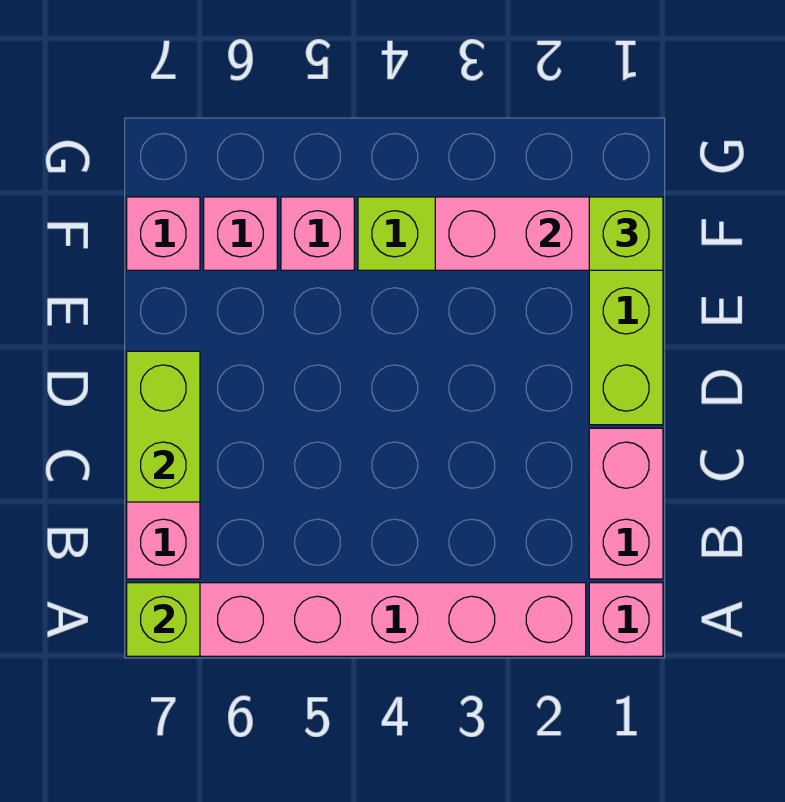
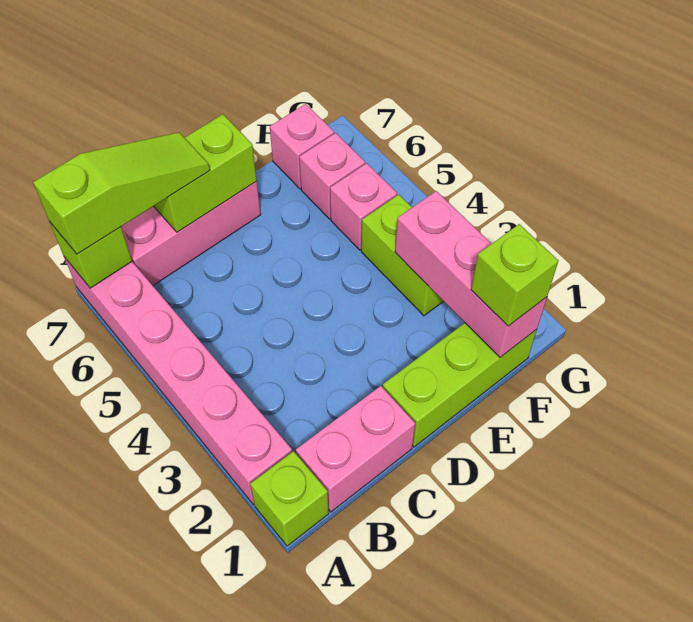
pink 1x1 brick [589,583,663,656] -> lime 1x1 brick [250,451,329,546]
none -> lime 1x3 slope [33,132,210,254]

